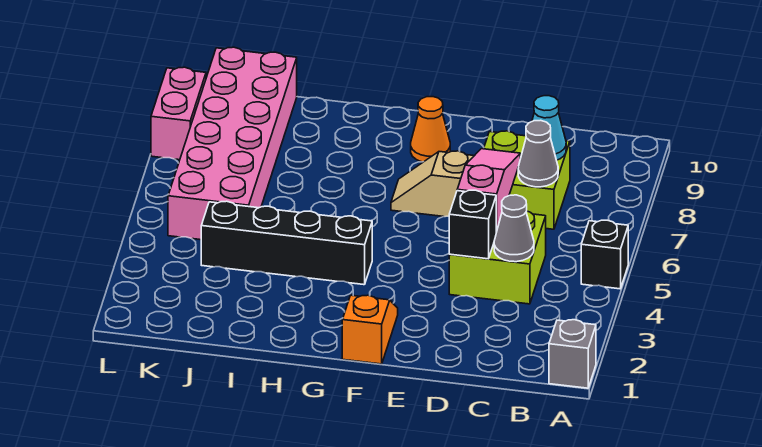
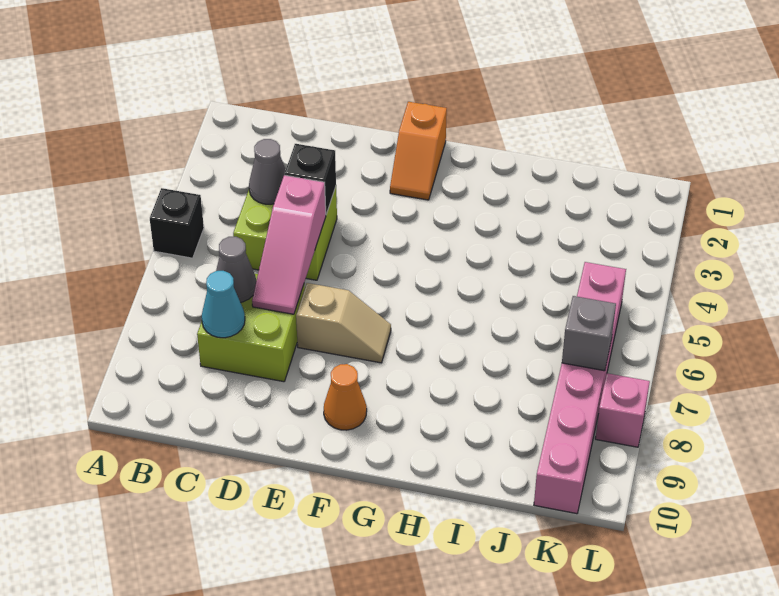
grey 1x1 brick [549,320,596,388] -> grey 1x1 brick moved to [562,296,616,371]
black 1x4 brick [201,201,372,285] -> none
pink 2x6 brick [168,47,297,240] -> pink 1x6 brick [534,262,626,514]
pink 1x2 brick [151,67,206,160] -> pink 1x1 brick [595,373,650,447]

